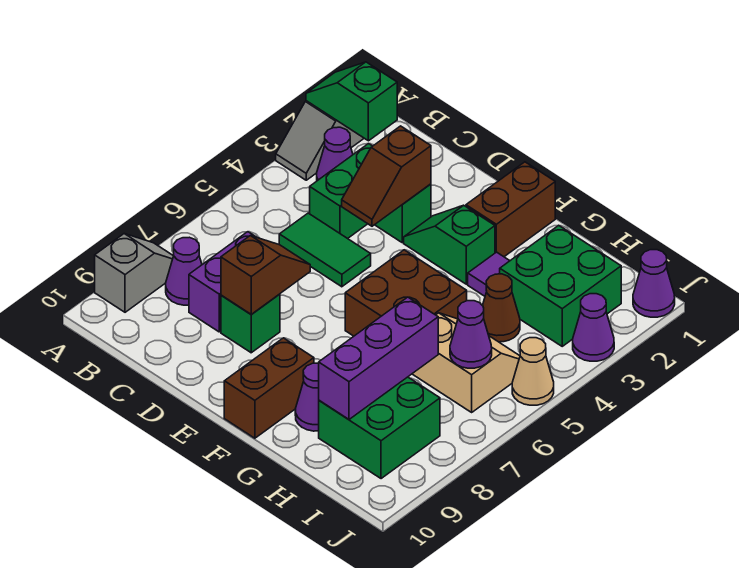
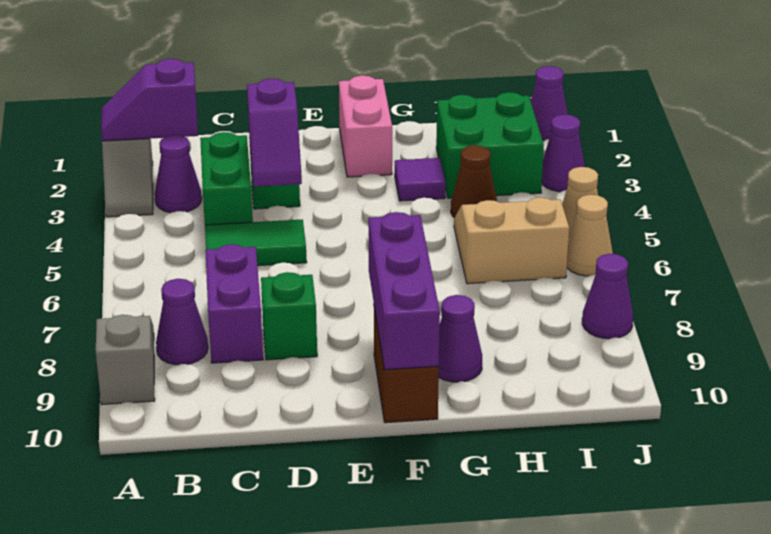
green 1x2 slope [306,62,397,141] -> purple 1x2 slope [101,59,198,141]
brown 1x2 slope [342,126,431,226] -> purple 1x2 slope [247,79,302,187]
brown 1x2 slope [221,236,310,314] -> none
green 1x2 slope [404,205,495,284] -> none
brown 1x2 brick [466,162,555,257] -> pink 1x2 brick [339,75,392,177]
brown 2x2 brick [345,250,467,336] -> none
purple 1x3 brick [319,297,438,419] -> purple 1x3 brick moved to [368,212,440,370]
green 2x2 brick [319,377,440,479] -> none
purple 1x1 cone [450,301,492,368] -> purple 1x1 cone moved to [582,254,633,339]
none -> tan 1x1 cone [567,195,613,276]

